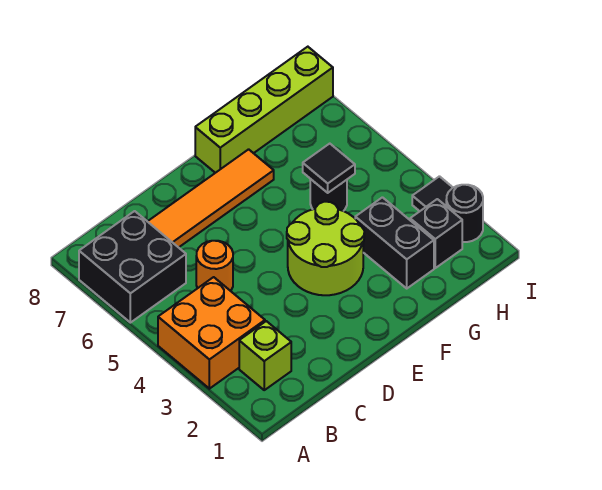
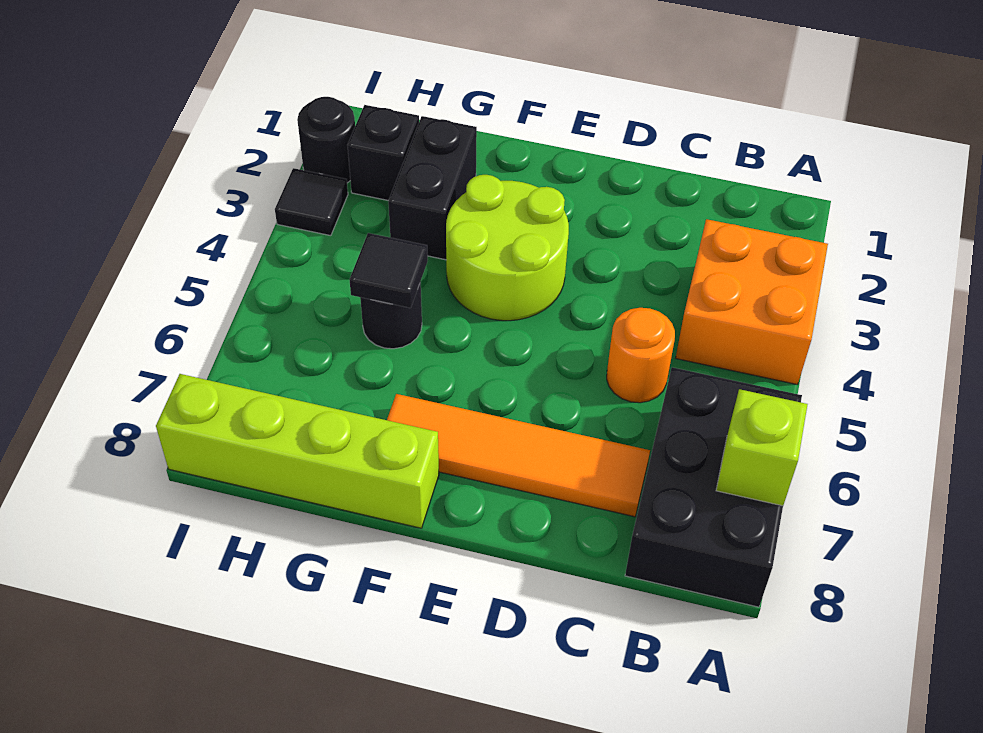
black 2x2 brick [79,211,186,323] -> black 2x3 brick [625,367,802,607]
lime 1x1 brick [239,321,291,390] -> lime 1x1 brick moved to [716,389,808,506]

